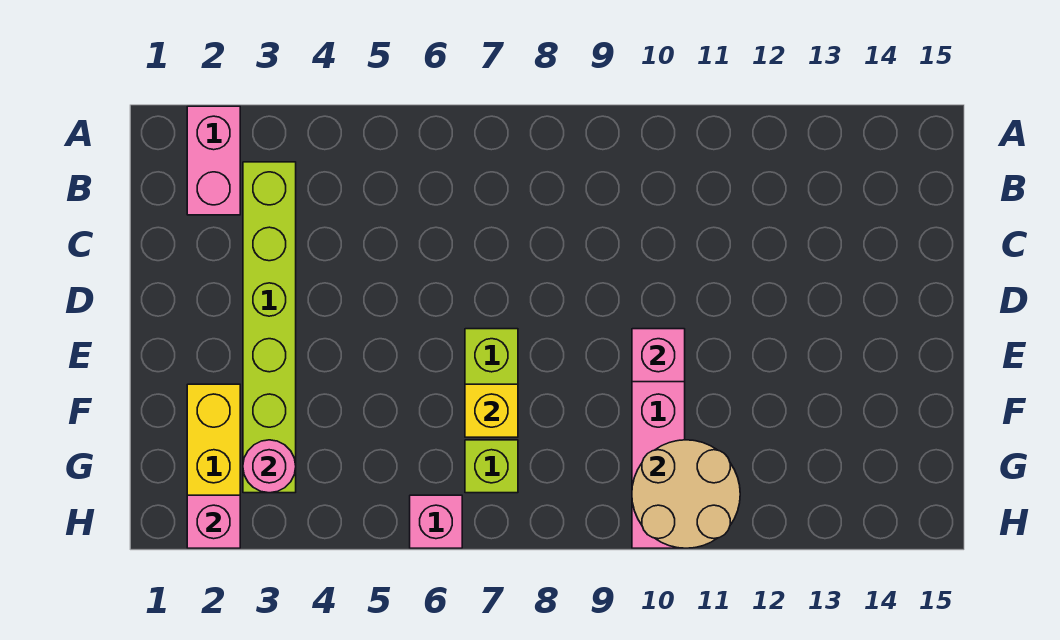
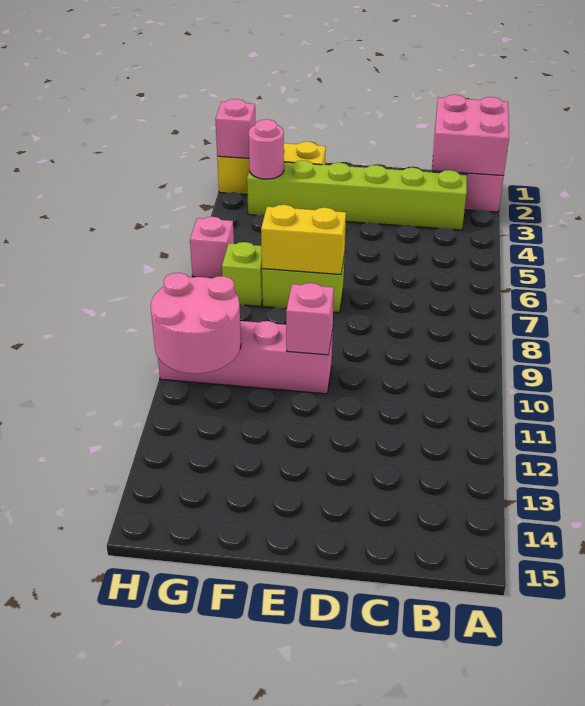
none -> pink 2x2 brick [432,95,509,176]
yellow 1x1 brick [465,384,518,437] -> yellow 1x2 brick [261,205,346,275]
tan 2x2 round brick [632,440,740,548] -> pink 2x2 round brick [151,273,241,374]

